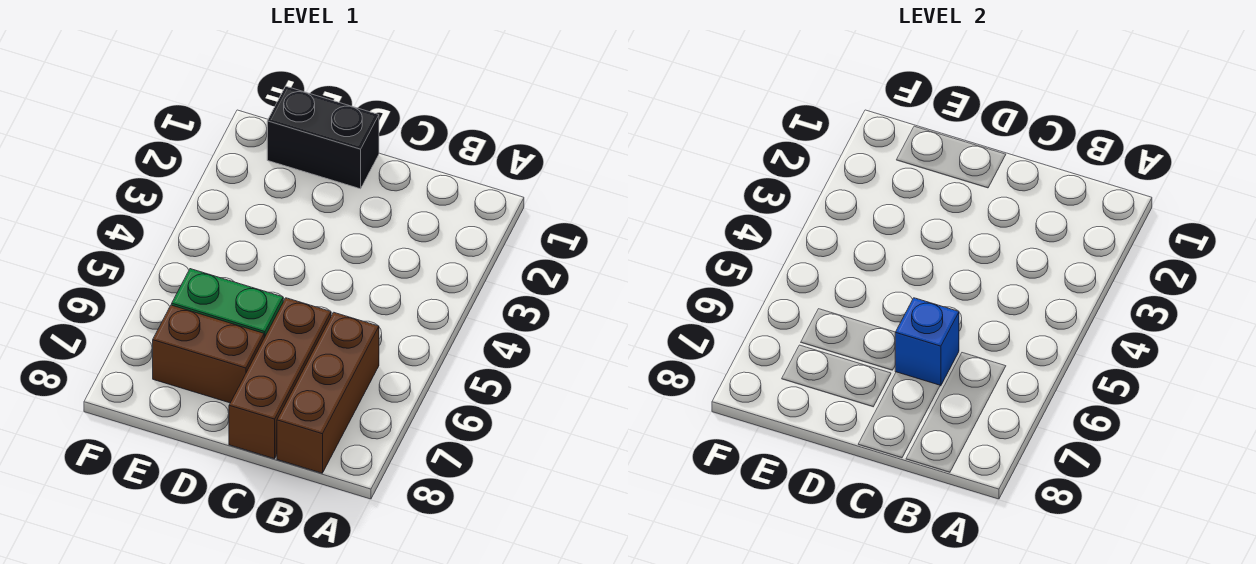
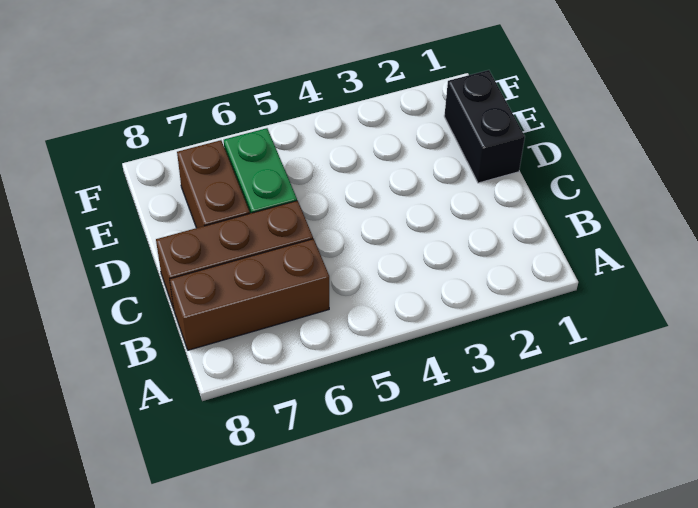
blue 1x1 brick [895,298,959,386] -> none

